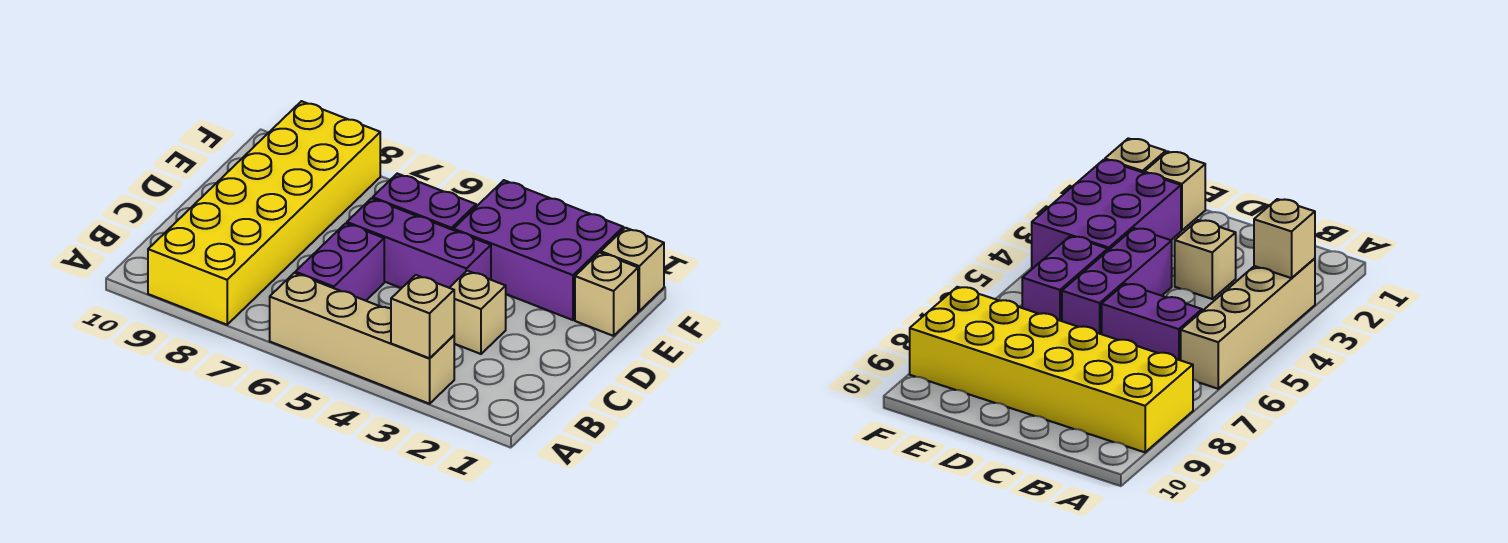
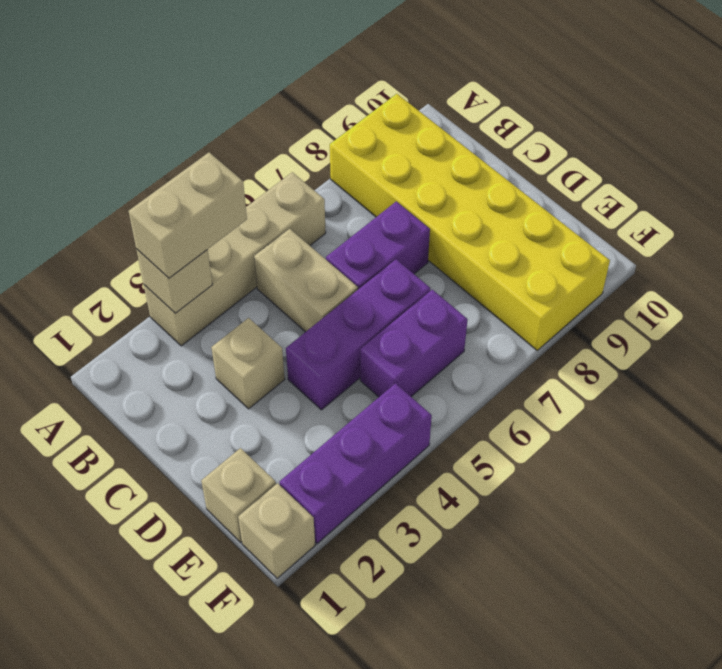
none -> tan 1x2 brick [129,152,247,278]
none -> tan 1x2 brick [254,229,358,332]
purple 1x2 brick [295,223,384,301] -> purple 1x2 brick turned to [326,201,430,289]
purple 2x3 brick [454,180,623,320] -> purple 1x3 brick [280,383,432,543]

